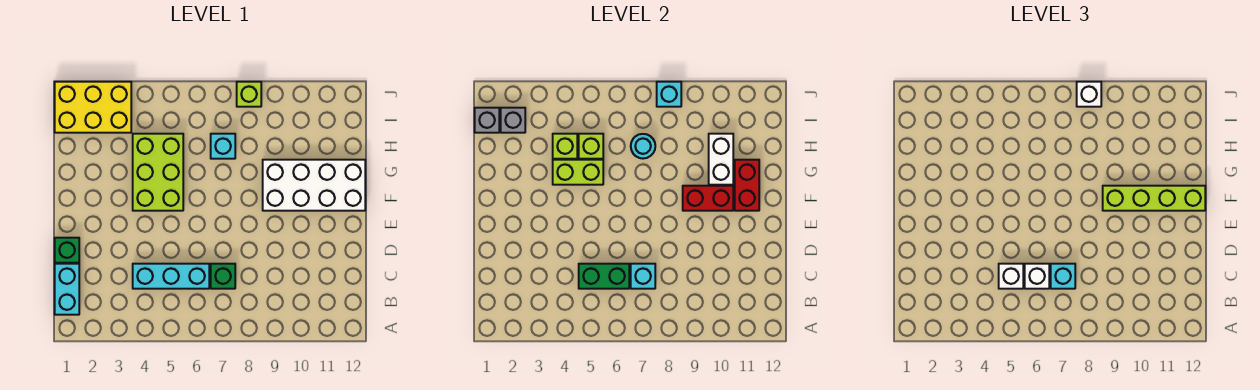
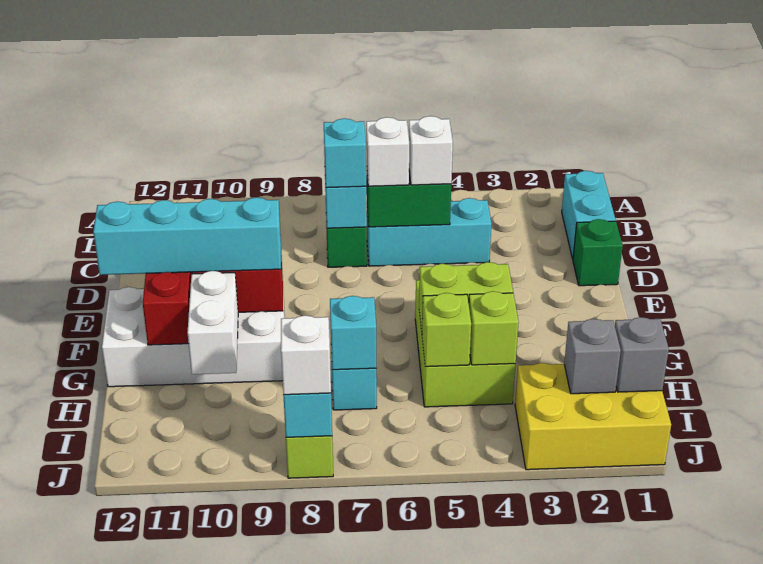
lime 1x4 brick [1103,186,1205,211] -> cyan 1x4 brick [93,197,281,275]
cyan 1x1 round brick [631,134,655,159] -> cyan 1x1 brick [330,296,376,370]

